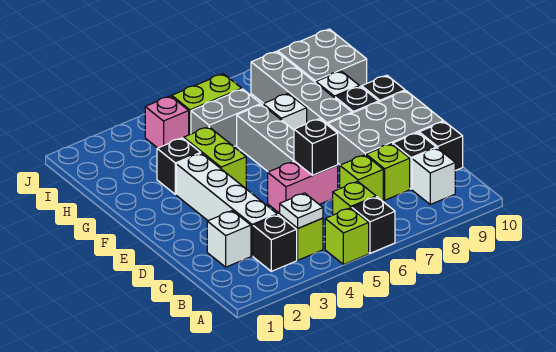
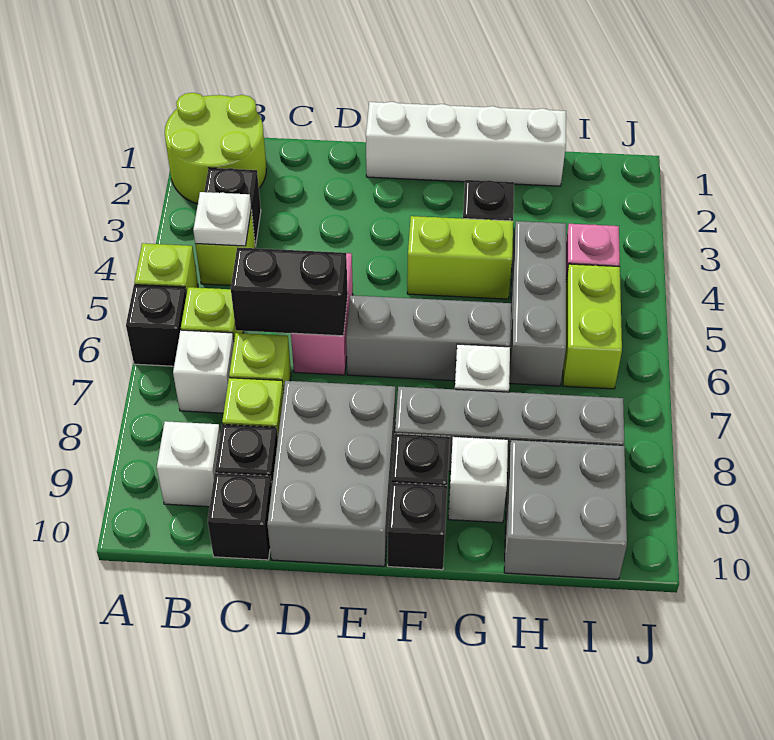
none -> lime 2x2 round brick [165,93,266,204]
white 1x1 brick [207,211,251,267] -> white 1x1 brick moved to [173,330,234,413]
white 1x4 brick [176,153,277,256] -> white 1x4 brick moved to [366,102,566,186]
black 1x1 brick [294,119,338,175] -> black 1x2 brick [231,247,348,336]
grey 1x2 brick [191,89,261,146] -> grey 1x3 brick [509,221,566,386]

